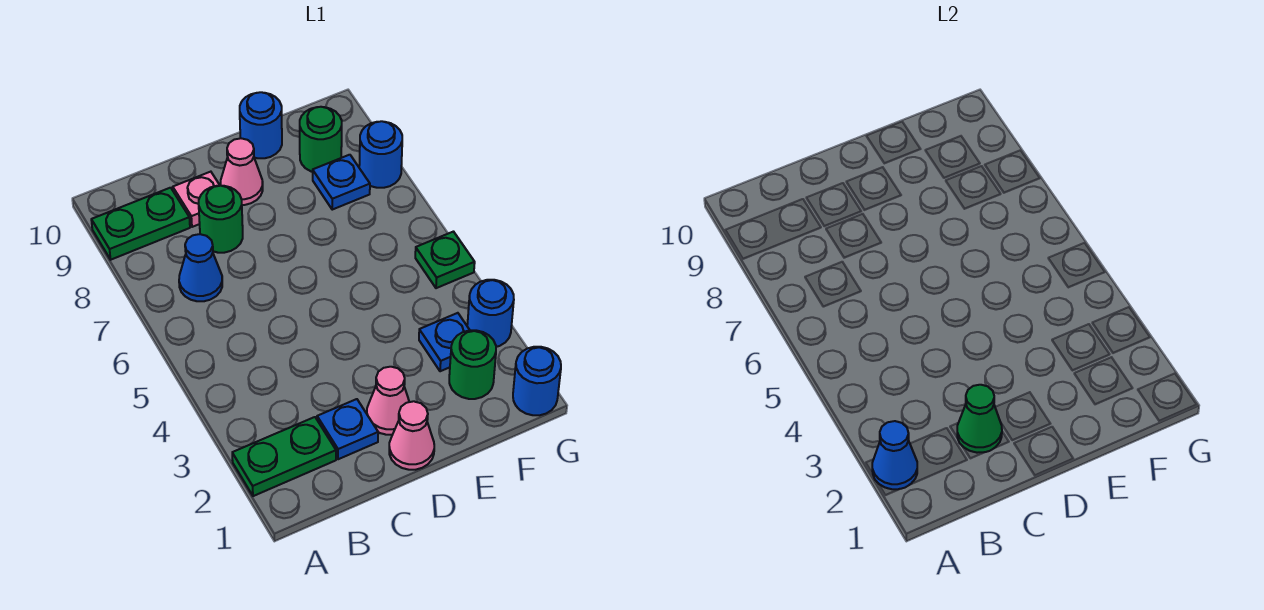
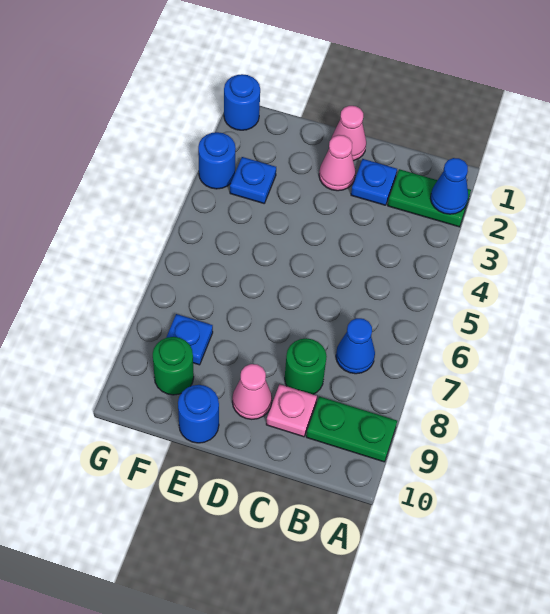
green 1x1 cone [957,385,1002,453] -> none
green 1x1 round brick [449,330,496,399] -> none
green 1x1 plate [415,232,475,288] -> none
blue 1x1 round brick [359,121,402,188] -> none

